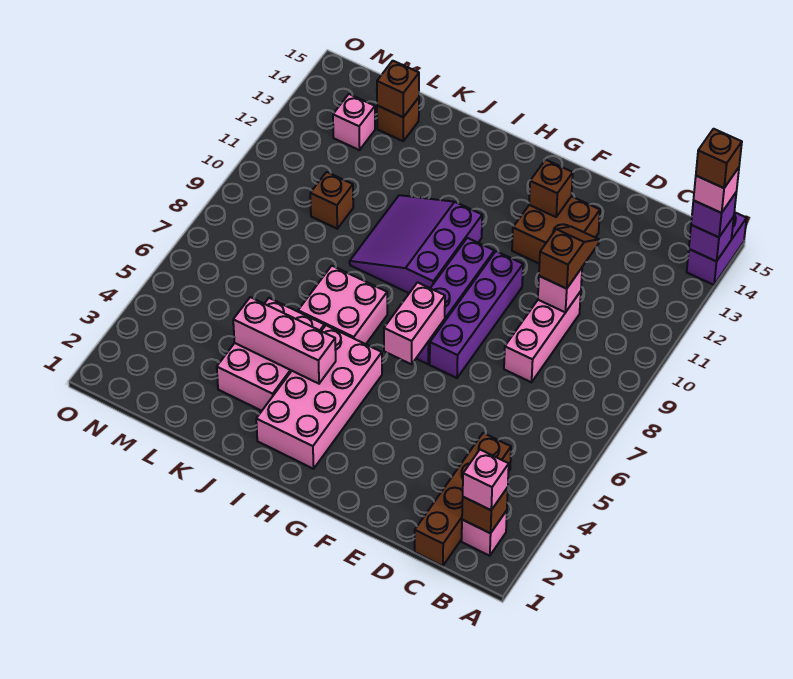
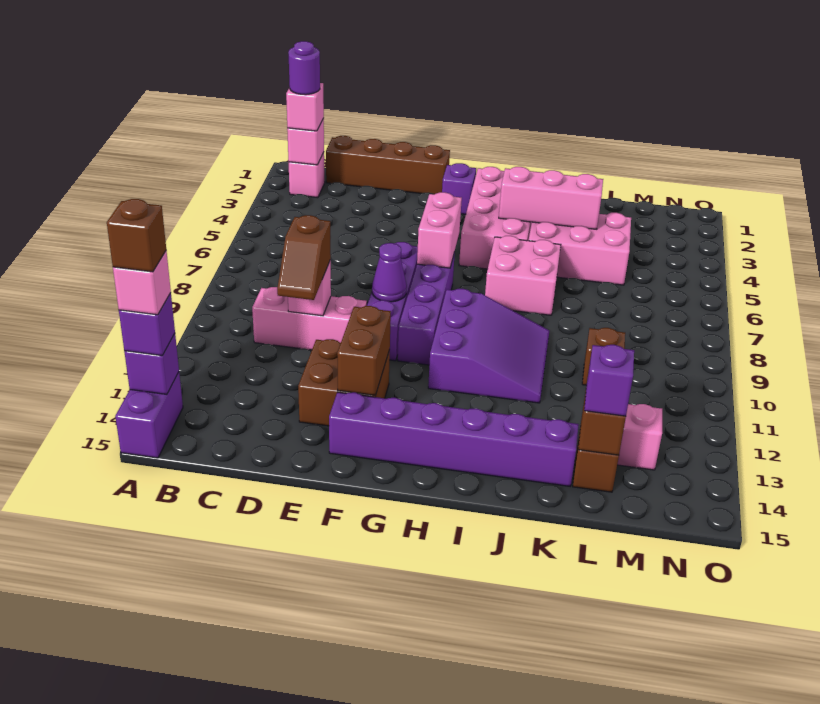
brown 1x1 brick [462,487,508,533] -> pink 1x1 brick [287,119,324,165]
none -> purple 1x1 round brick [289,41,320,95]
brown 1x4 brick [415,433,511,566] -> brown 1x4 brick turned to [326,136,450,194]
pink 1x3 brick [504,291,581,382] -> pink 1x3 brick turned to [252,287,367,350]
none -> purple 1x1 cone [372,243,407,302]
brown 1x1 brick [529,160,573,217] -> brown 1x2 brick [337,306,391,396]
none -> purple 1x6 brick [329,392,579,486]
none -> purple 1x1 brick [442,163,476,214]
pink 2x3 brick [217,298,324,411] -> pink 2x3 brick turned to [529,213,631,285]
none -> purple 1x1 brick [584,345,634,416]

